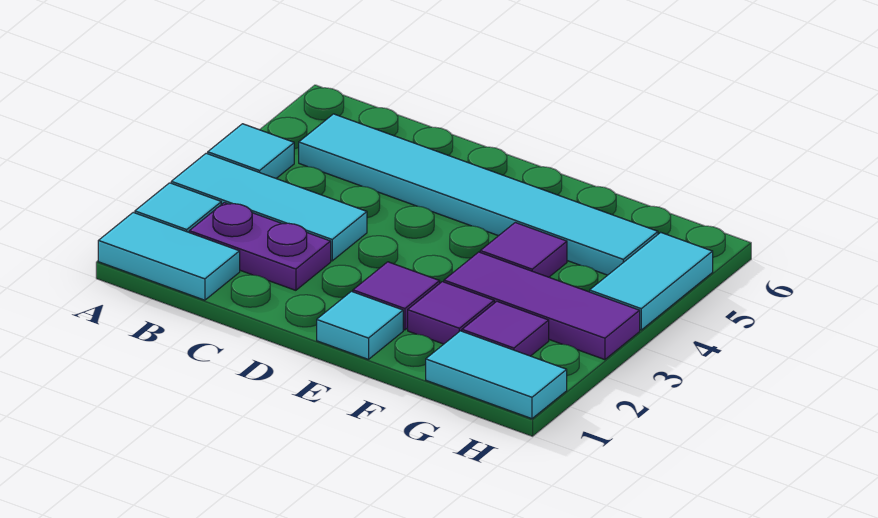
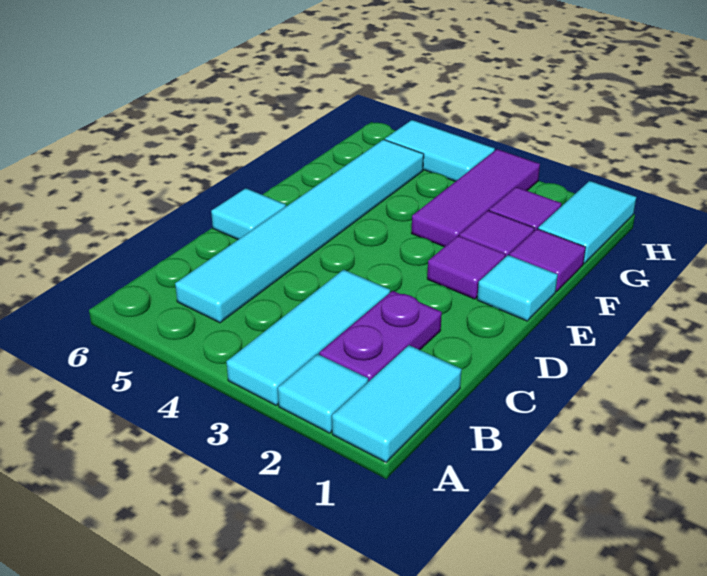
cyan 1x1 tile [208,124,294,178] -> cyan 1x1 tile moved to [211,188,286,239]
purple 1x1 tile [480,223,567,277] -> purple 1x1 tile moved to [509,229,586,291]

